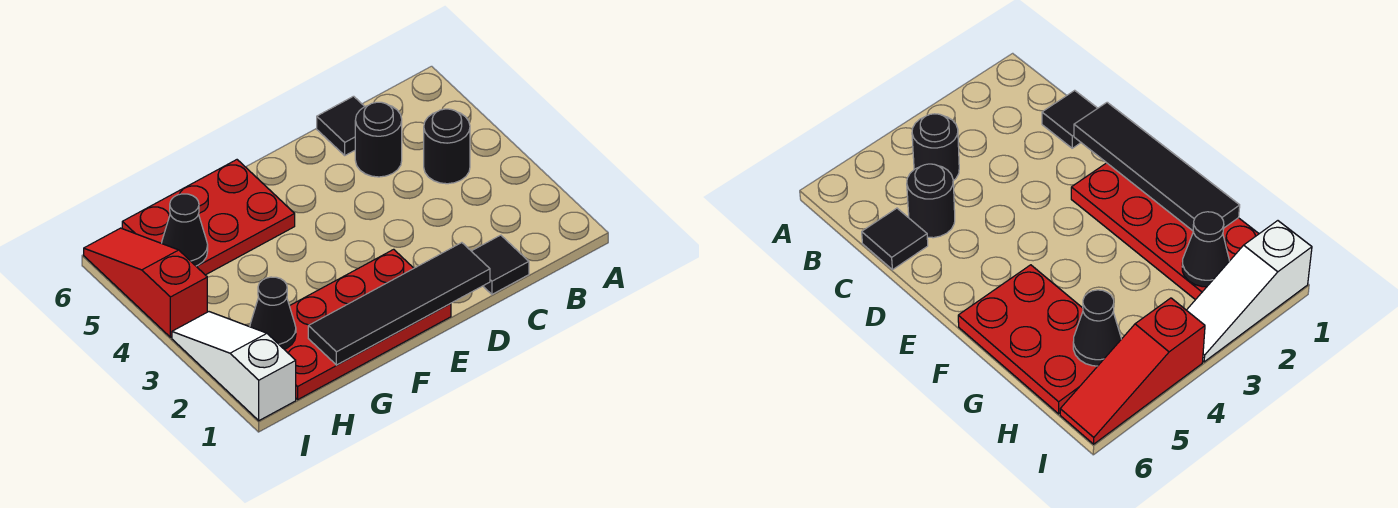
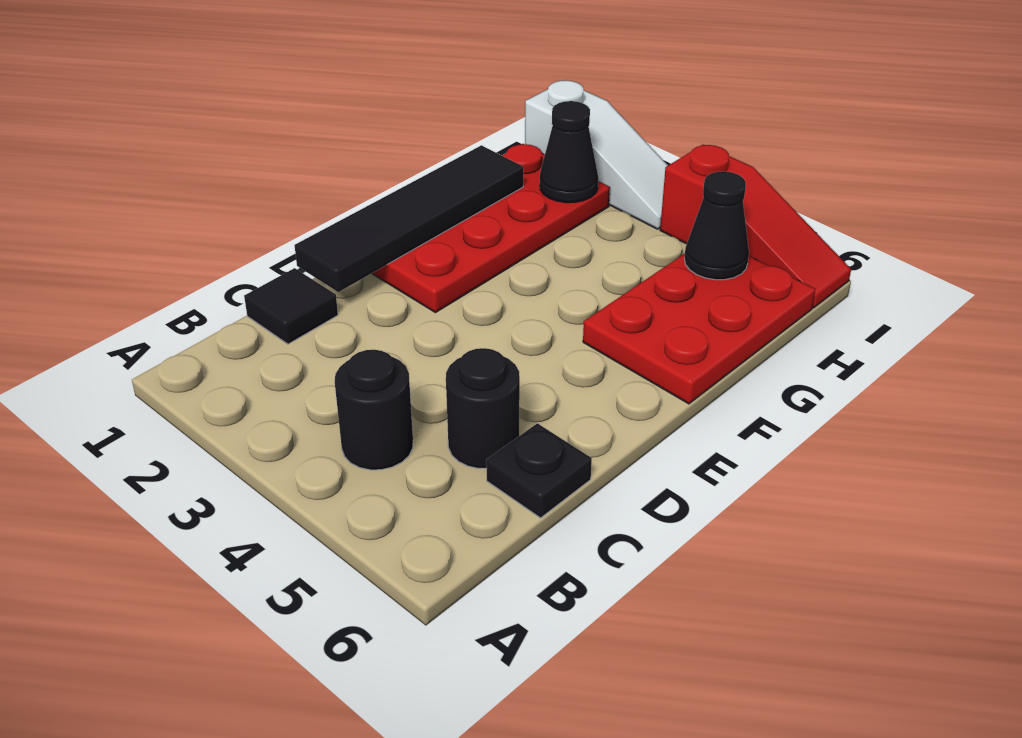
black 1x1 tile [317,96,365,155] -> black 1x1 plate [486,423,592,518]

